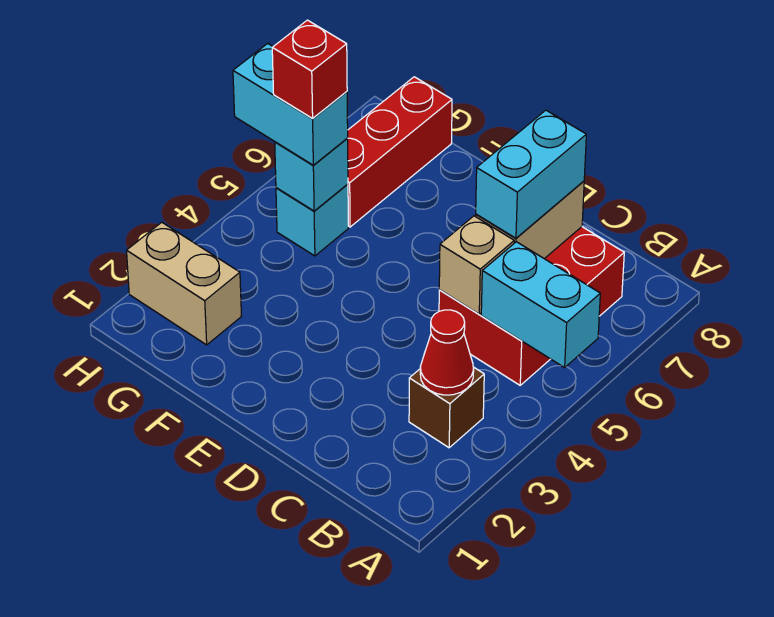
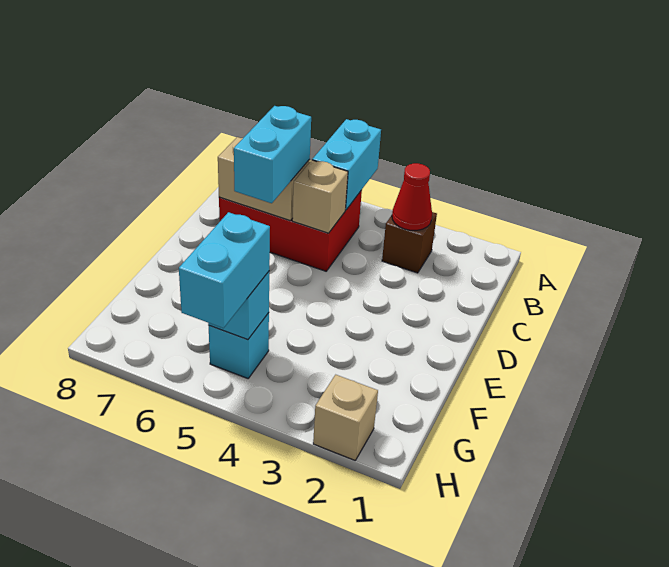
cyan 1x2 brick [476,110,586,238] -> cyan 1x2 brick turned to [234,106,311,203]
tan 1x2 brick [127,222,241,345] -> tan 1x1 brick [313,375,378,460]
red 1x1 brick [272,20,347,118] -> none
red 1x3 brick [348,77,452,227] -> none

